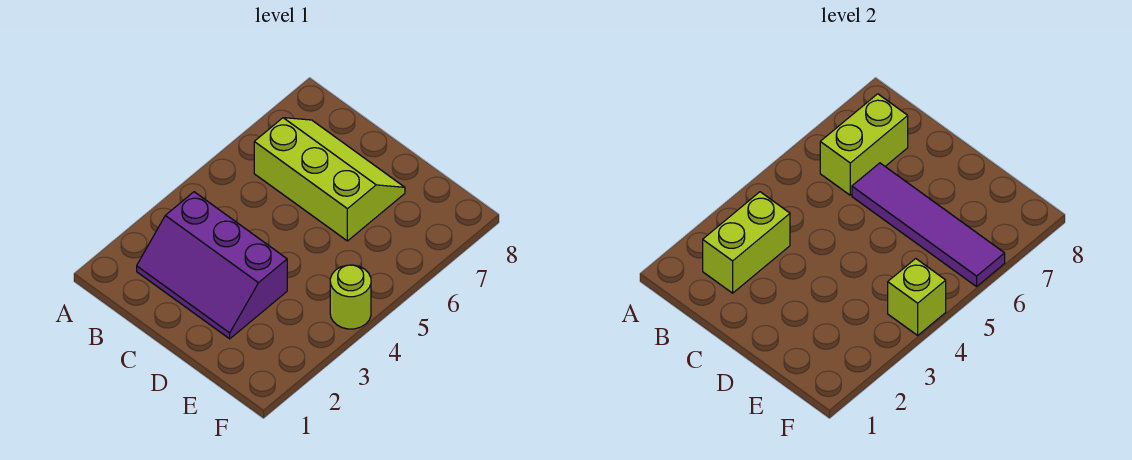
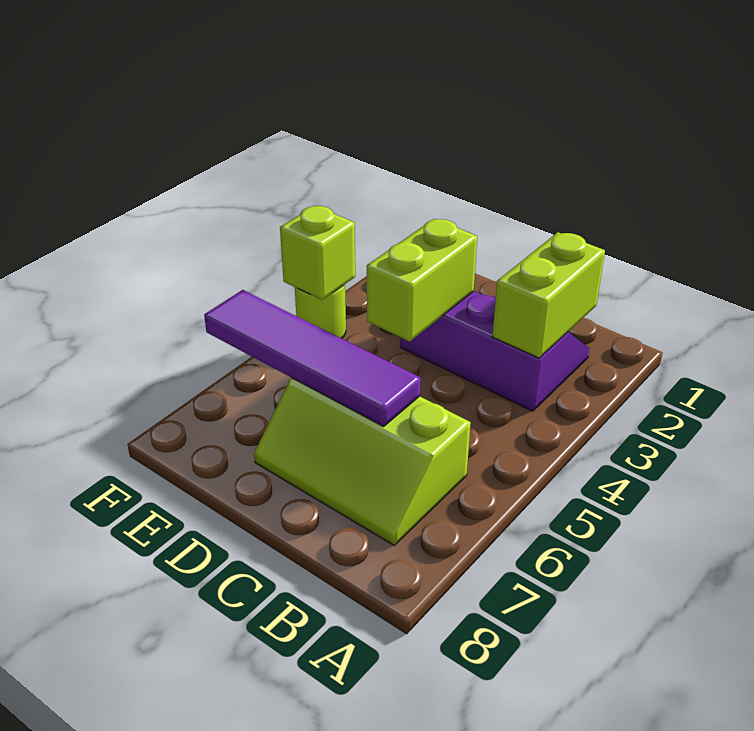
lime 1x2 brick [820,94,908,195] -> lime 1x2 brick moved to [367,219,477,341]

